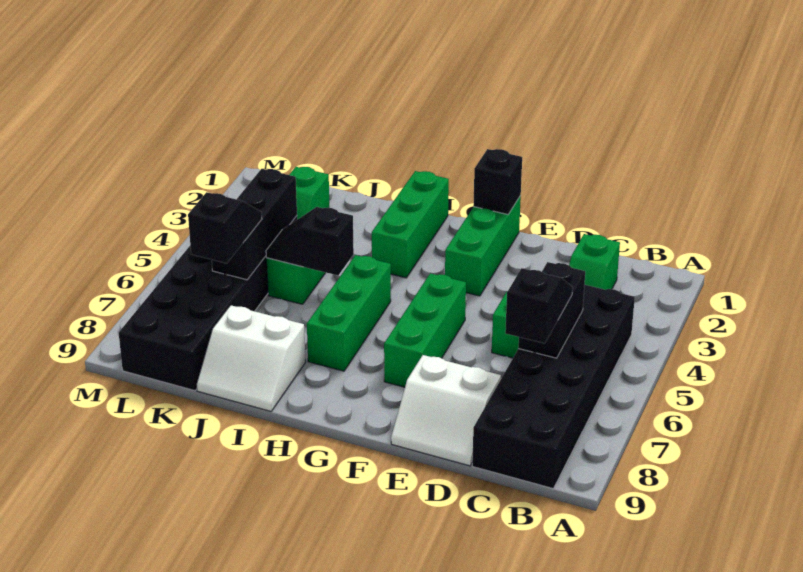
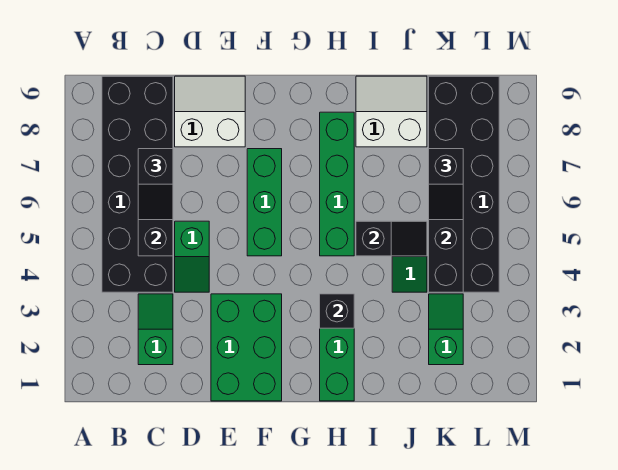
green 1x3 brick [445,196,521,296] -> green 2x3 brick [211,294,282,401]
black 1x1 brick [473,149,522,214] -> black 1x1 brick moved to [320,294,354,328]
green 1x3 brick [307,255,391,371] -> green 1x4 brick [320,112,354,256]

